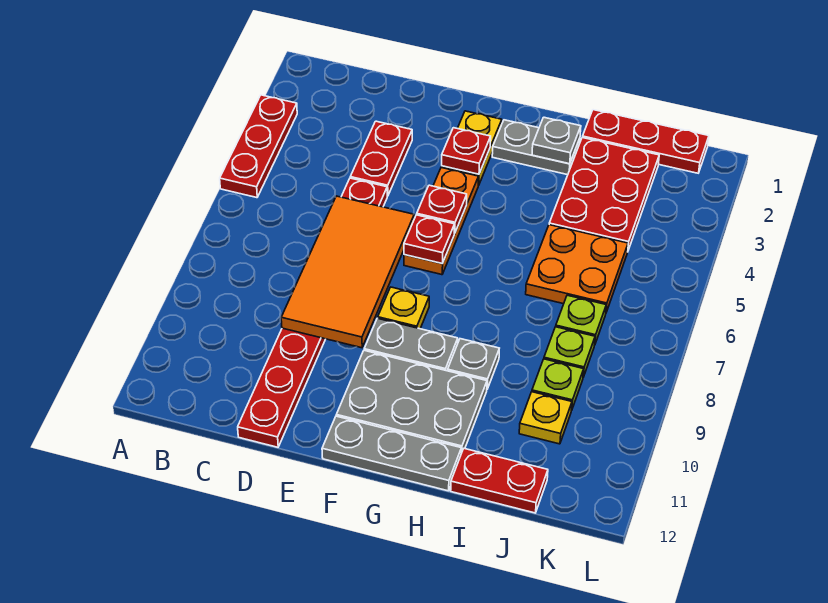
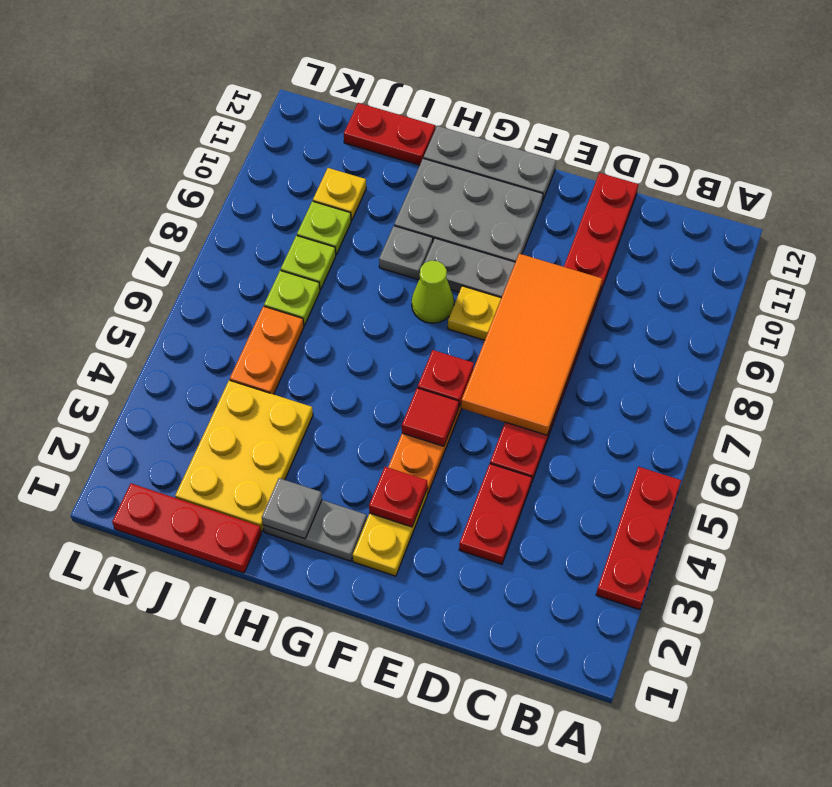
red 1x1 plate [417,185,467,233] -> red 1x1 tile [402,388,459,446]
none -> lime 1x1 cone [412,261,454,323]
red 2x3 plate [549,138,659,252] -> yellow 2x3 plate [175,380,313,532]
orange 2x2 plate [526,225,628,312] -> orange 1x2 plate [230,306,304,394]

